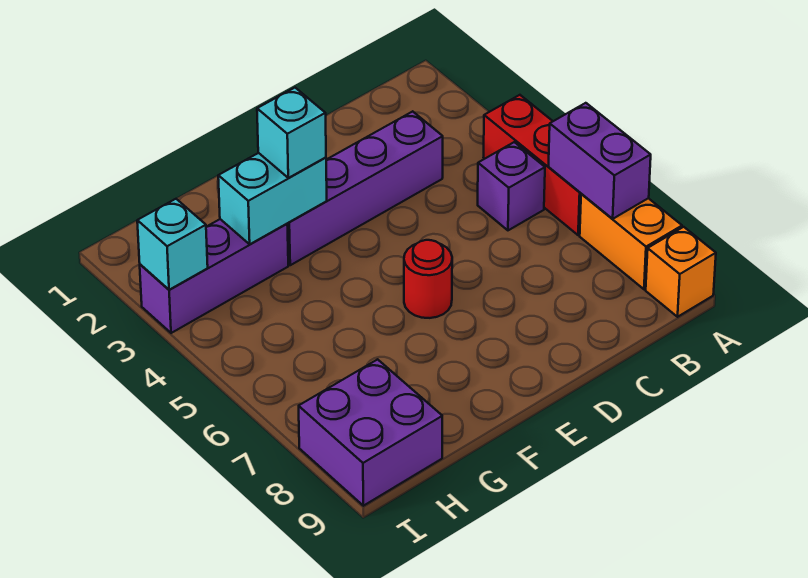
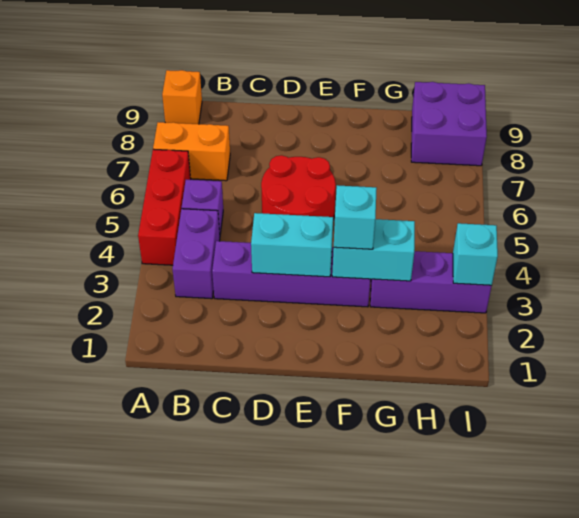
purple 1x2 brick [549,103,651,219] -> purple 1x2 brick moved to [173,209,220,299]
orange 1x2 brick [580,194,682,289] -> orange 1x2 brick turned to [153,122,230,181]
none -> cyan 1x2 brick [251,213,333,277]
red 1x1 round brick [404,240,452,318] -> red 2x2 round brick [261,155,336,220]

